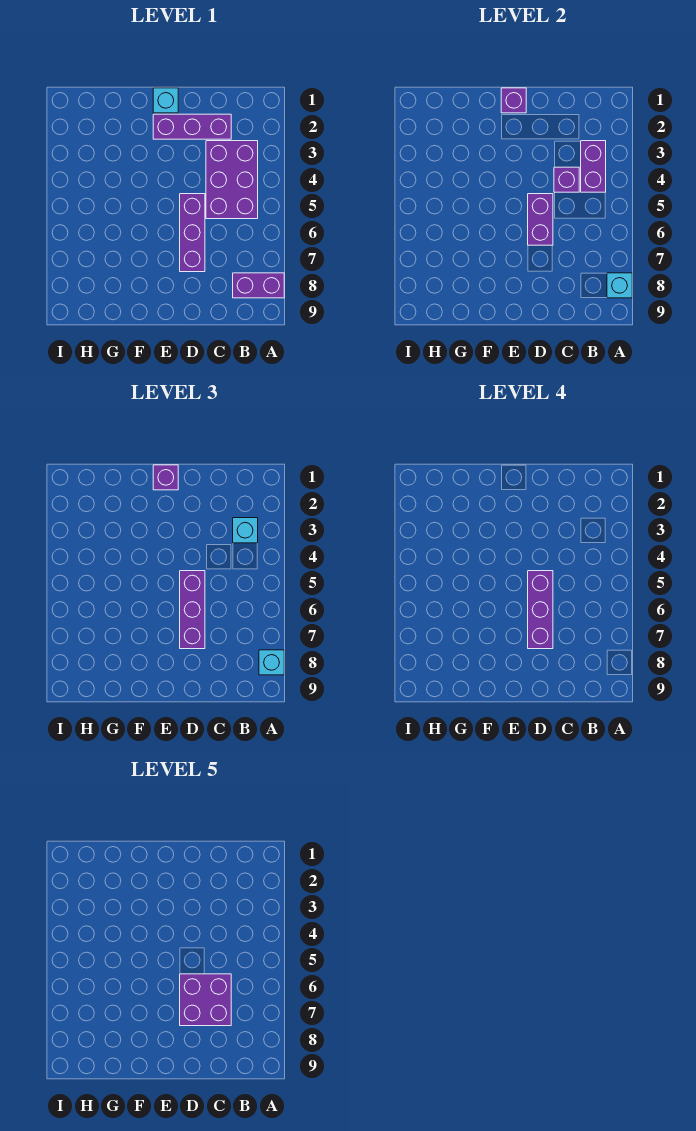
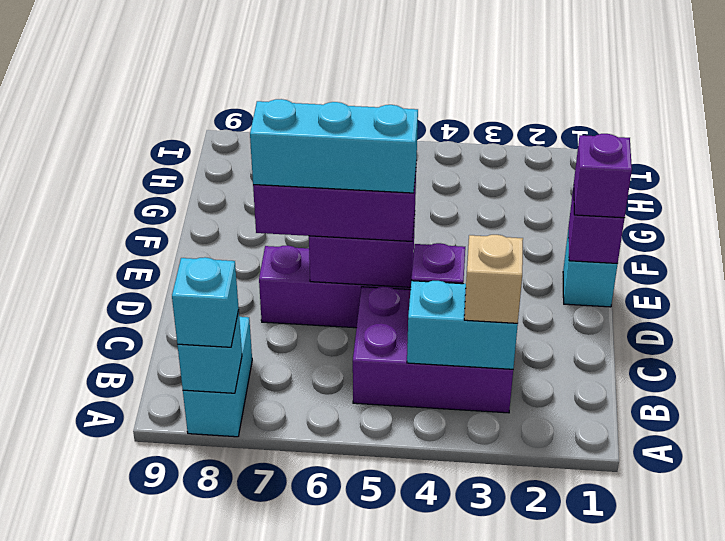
purple 1x2 brick [233,273,284,298] -> cyan 1x2 brick [183,317,252,437]
purple 1x2 brick [581,141,606,192] -> cyan 1x2 brick [407,281,518,369]
cyan 1x1 brick [233,518,258,543] -> tan 1x1 brick [464,235,523,323]
purple 1x3 brick [153,114,231,139] -> none
purple 2x2 brick [180,974,231,1026] -> none
purple 1x3 brick [528,571,553,649] -> cyan 1x3 brick [250,99,418,193]

